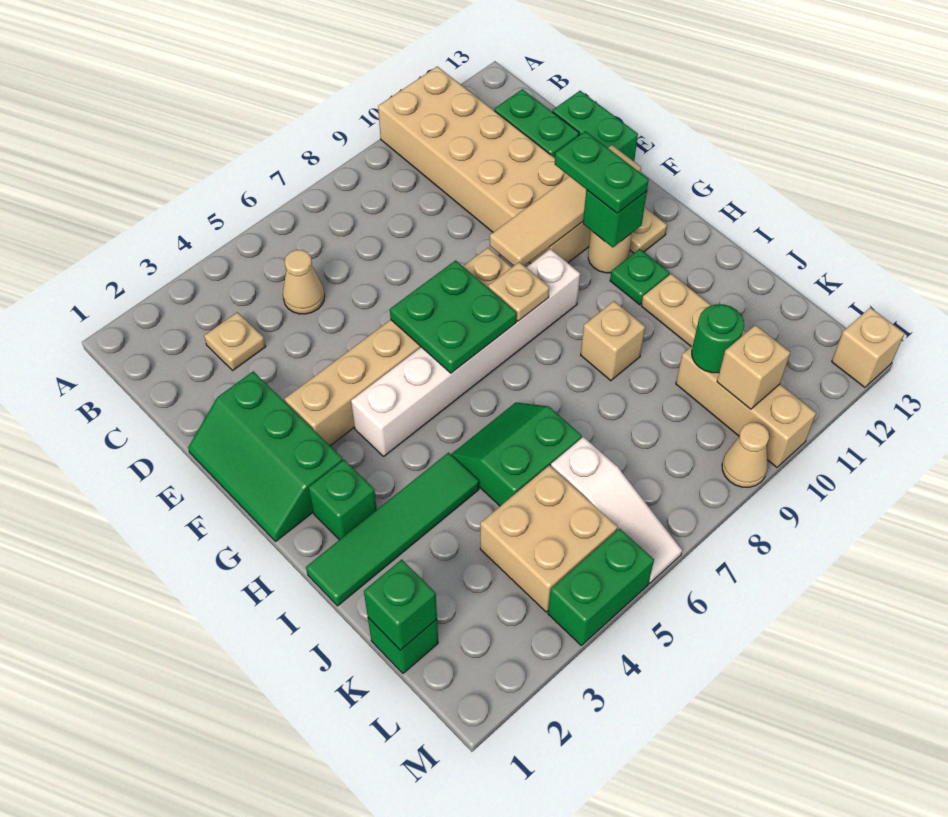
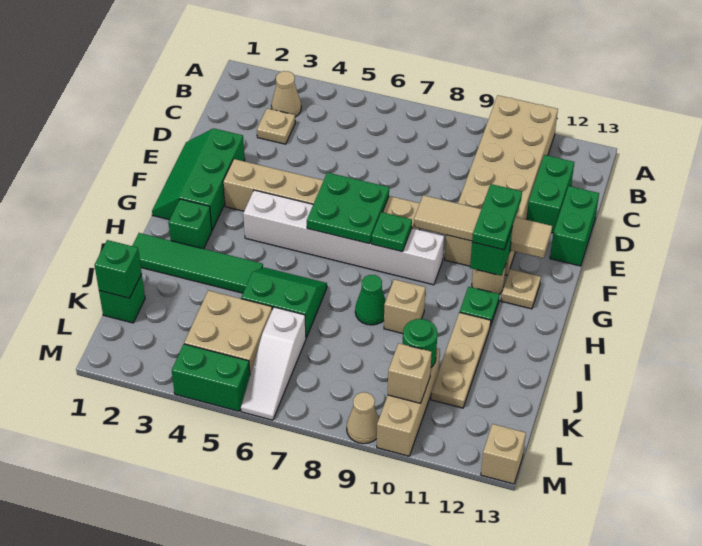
tan 1x1 cone [283,250,325,314] -> tan 1x1 cone moved to [271,71,301,117]
tan 1x1 plate [488,262,549,321] -> green 1x1 plate [372,212,412,252]
none -> green 1x1 cone [355,275,386,325]

